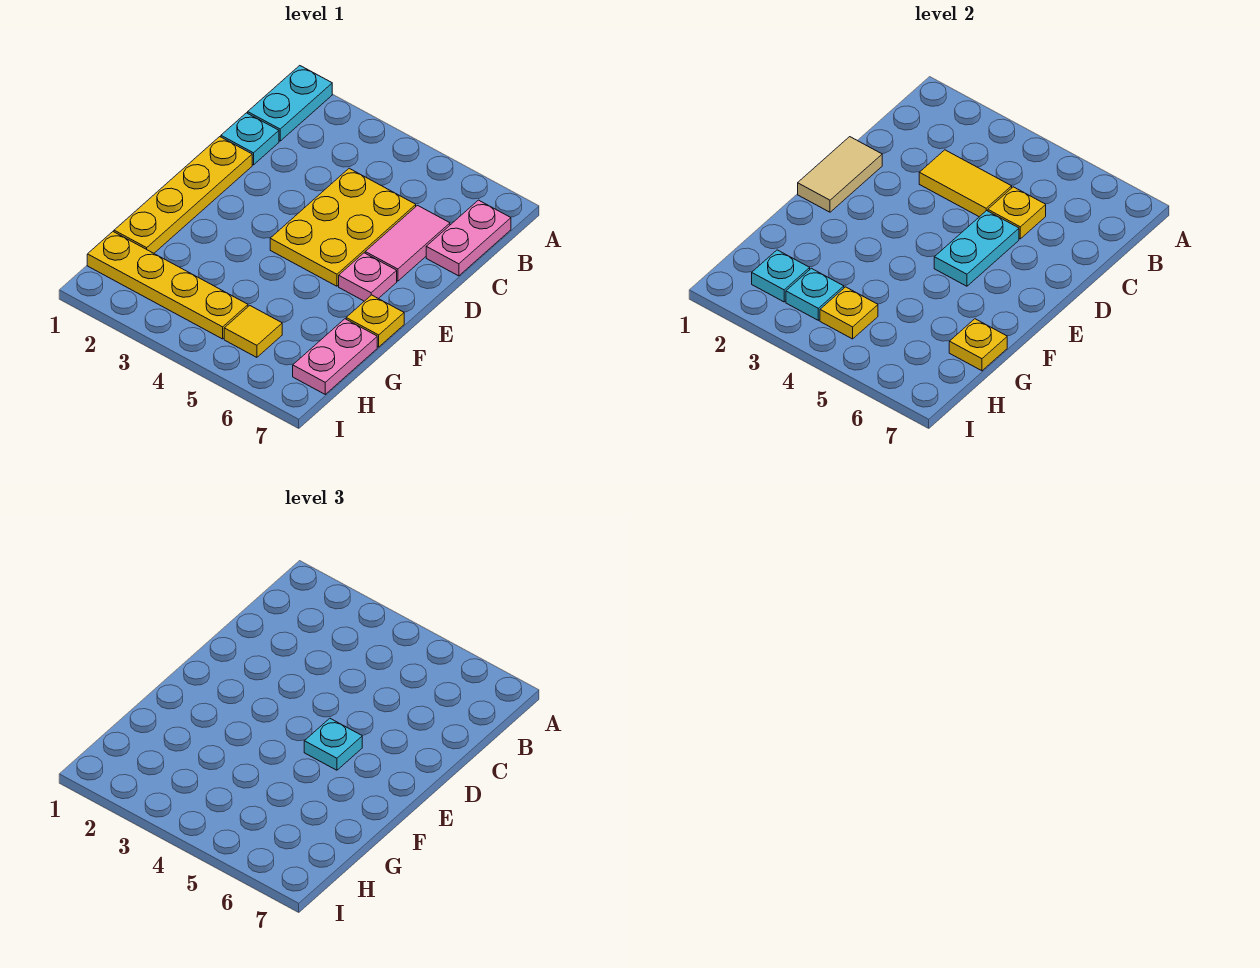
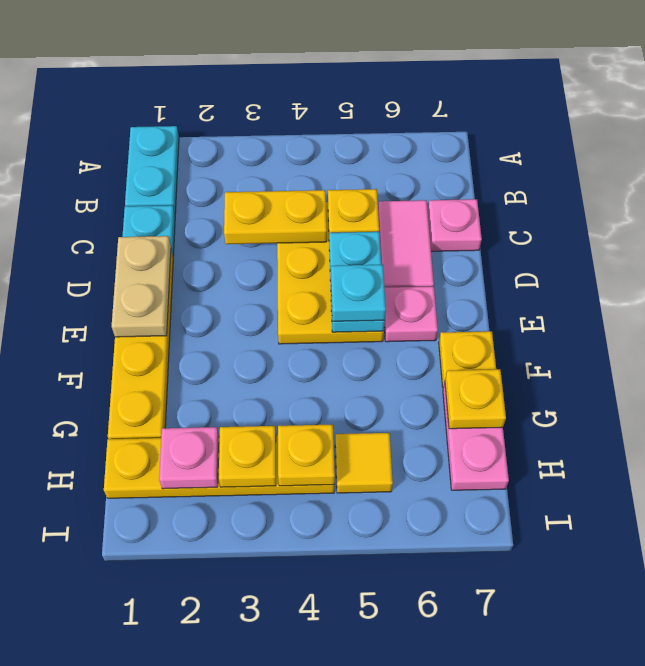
pink 1x2 plate [426,200,511,276] -> pink 1x1 plate [428,199,482,251]
yellow 1x2 tile [919,150,1012,217] -> yellow 1x2 plate [224,190,327,244]
tan 1x2 tile [798,137,882,212] -> tan 1x2 plate [112,236,171,337]
cyan 1x1 plate [752,250,810,302] -> pink 1x1 plate [159,427,219,489]
cyan 1x1 plate [786,268,844,320] -> yellow 1x1 plate [219,426,276,487]

